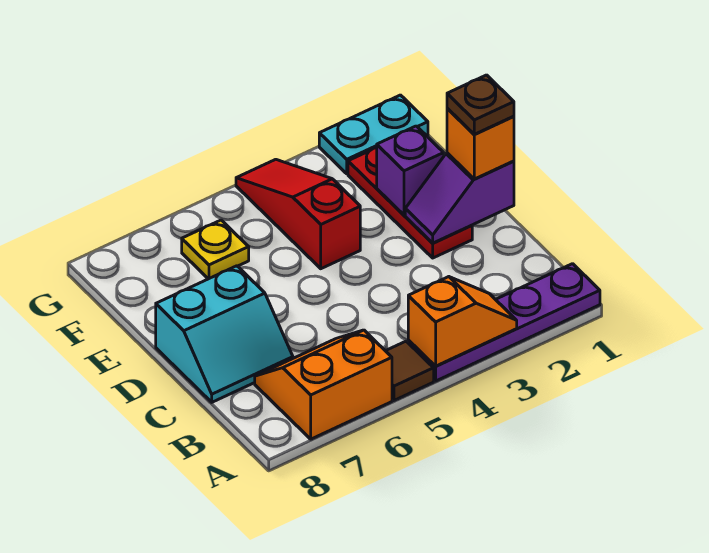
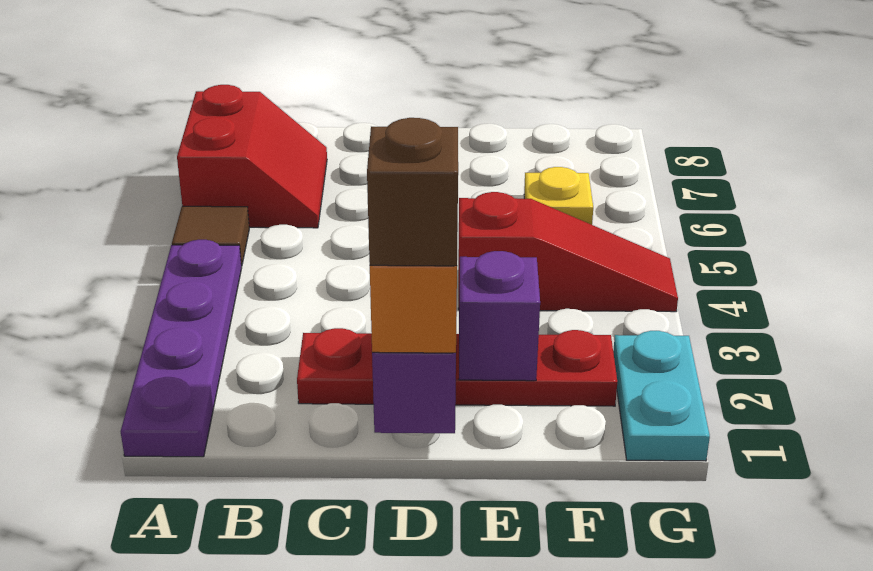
orange 1x2 slope [408,277,517,366] -> none
orange 2x2 slope [255,330,392,439] -> red 2x2 slope [177,85,327,228]
cyan 2x2 slope [156,266,293,402] -> none
brown 1x1 plate [447,75,514,134] -> brown 1x1 brick [367,118,458,266]
red 1x3 plate [348,148,472,258] -> red 1x4 plate [297,328,617,406]

